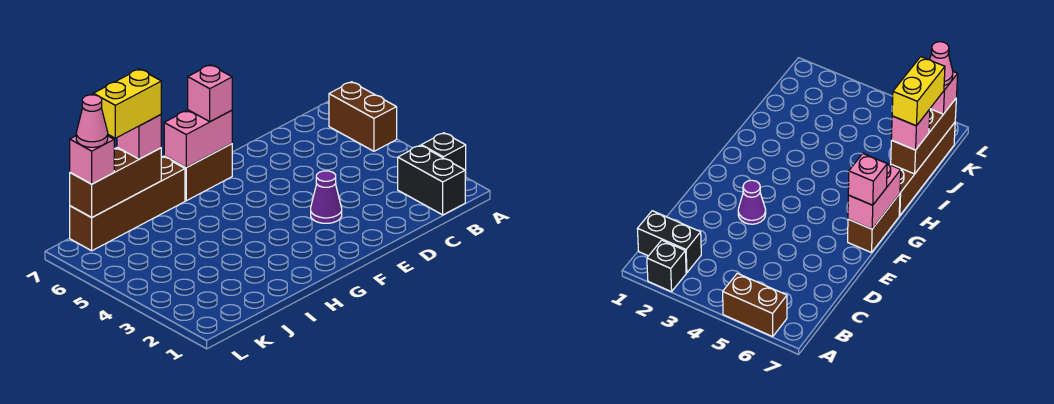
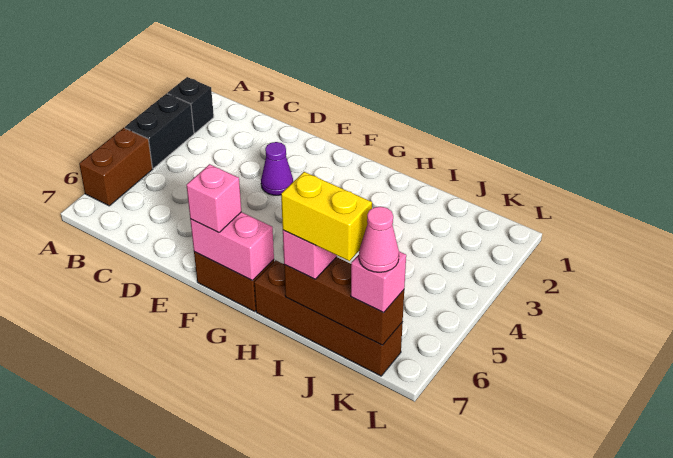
black 1x2 brick [398,145,465,215] -> black 1x2 brick moved to [125,93,194,168]

